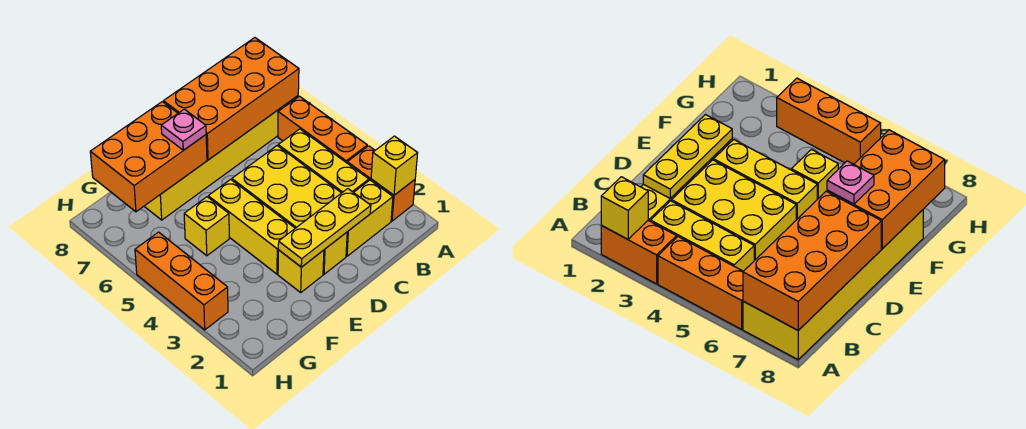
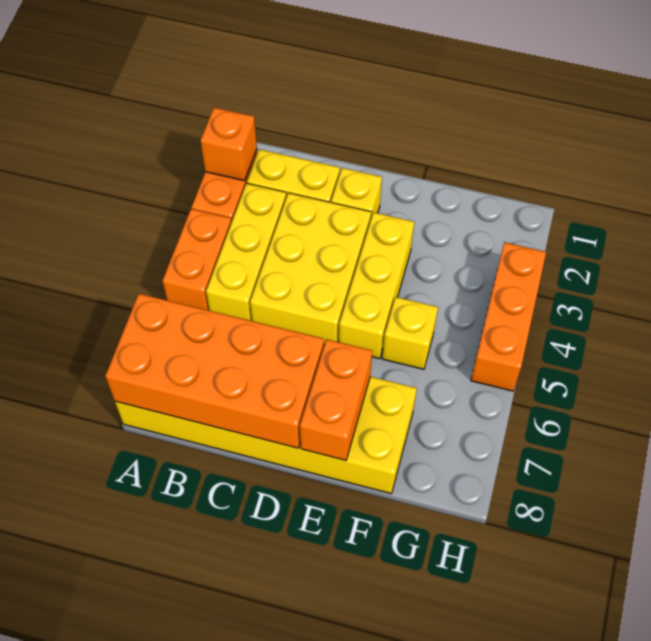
yellow 1x1 brick [371,136,418,195] -> orange 1x1 brick [200,108,257,181]
orange 1x3 brick [278,96,367,163] -> orange 1x2 brick [163,209,232,310]
yellow 1x3 plate [278,189,371,267] -> none
yellow 1x1 brick [278,250,324,292] -> none
orange 2x3 brick [90,102,207,212] -> orange 1x2 brick [300,339,372,460]
pink 1x1 plate [161,109,206,150] -> none

